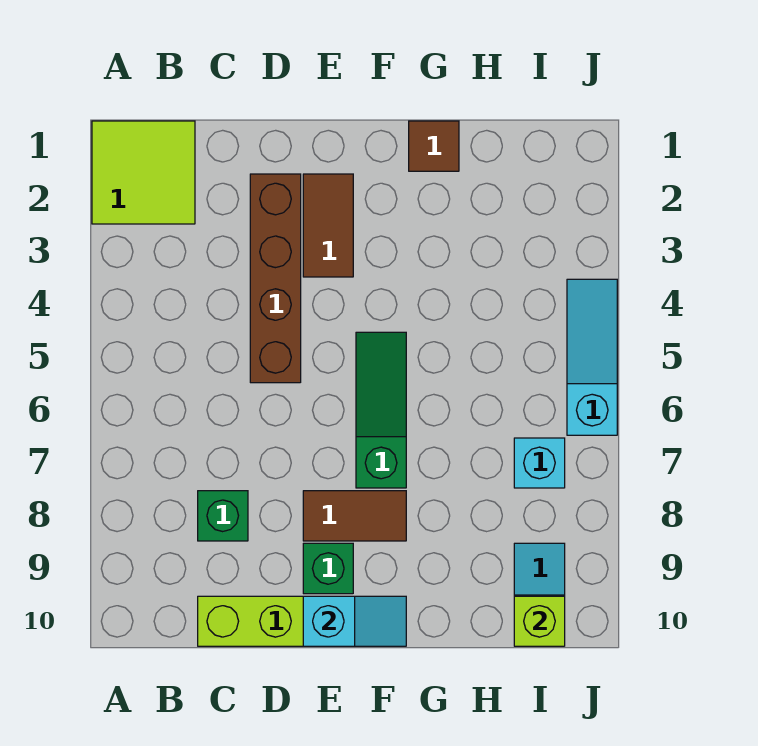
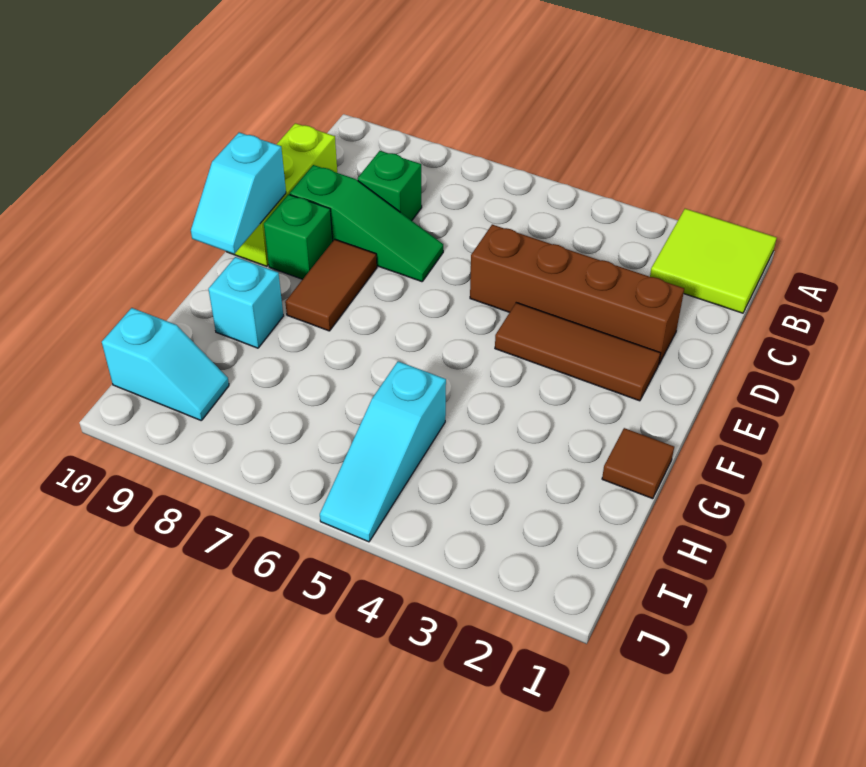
brown 1x2 tile [303,174,353,277] -> brown 1x3 tile [495,303,660,401]
green 1x3 slope [356,332,406,488] -> green 1x3 slope moved to [290,165,443,282]
cyan 1x1 brick [514,438,565,488] -> cyan 1x1 brick moved to [208,257,283,348]
lime 1x1 brick [514,596,565,646] -> none
cyan 1x3 slope [567,279,617,435] -> cyan 1x3 slope turned to [320,361,446,542]

